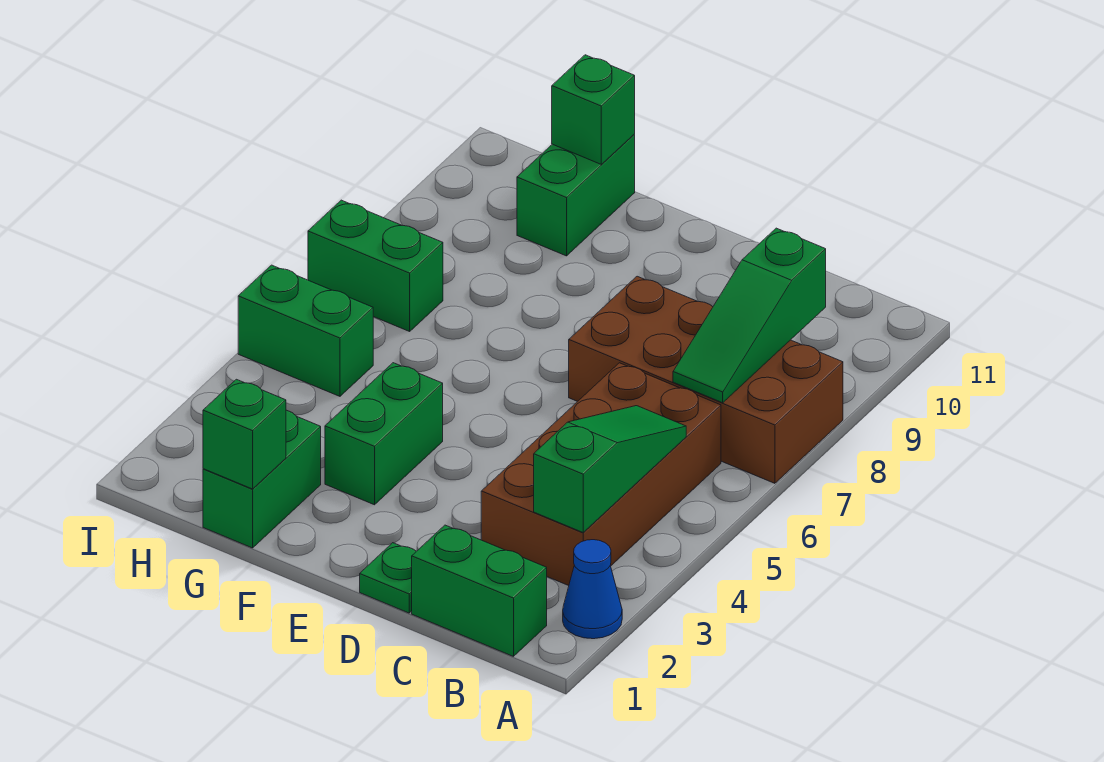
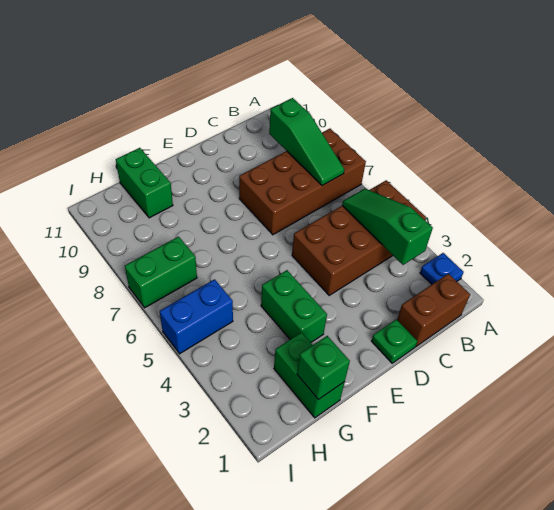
blue 1x1 cone [563,540,622,639] -> blue 1x1 plate [420,253,463,284]
green 1x2 brick [412,525,547,656] -> brown 1x2 brick [397,274,470,346]
brown 2x4 brick [481,363,721,586] -> brown 2x4 brick turned to [292,180,426,295]
green 1x1 brick [552,55,635,164] -> none
green 1x2 brick [238,265,373,396] -> blue 1x2 brick [160,279,233,354]

